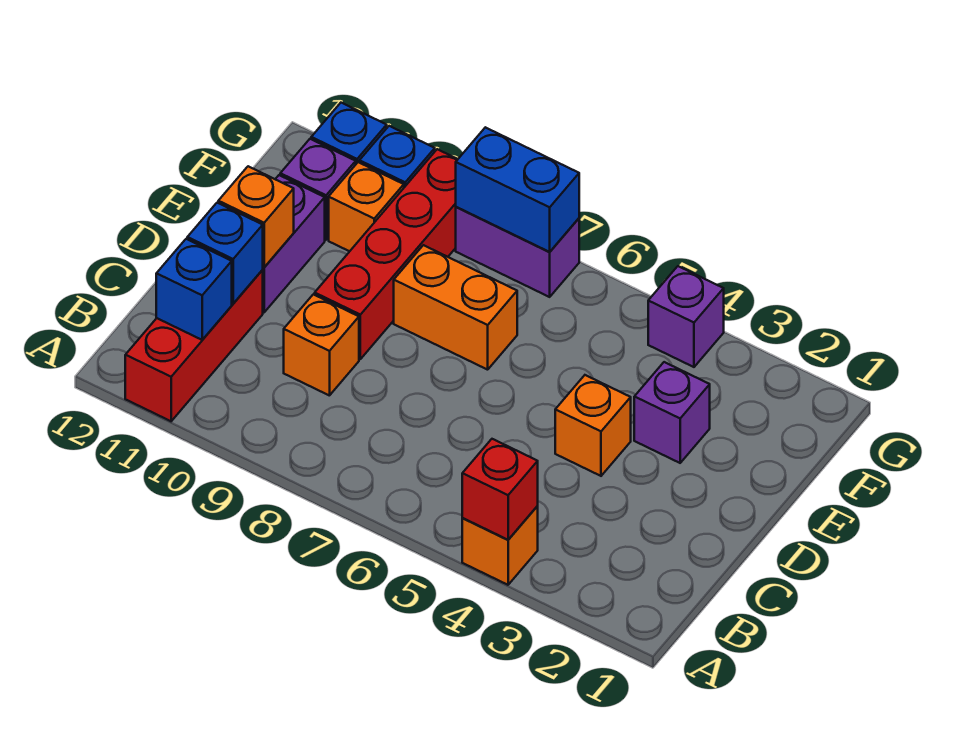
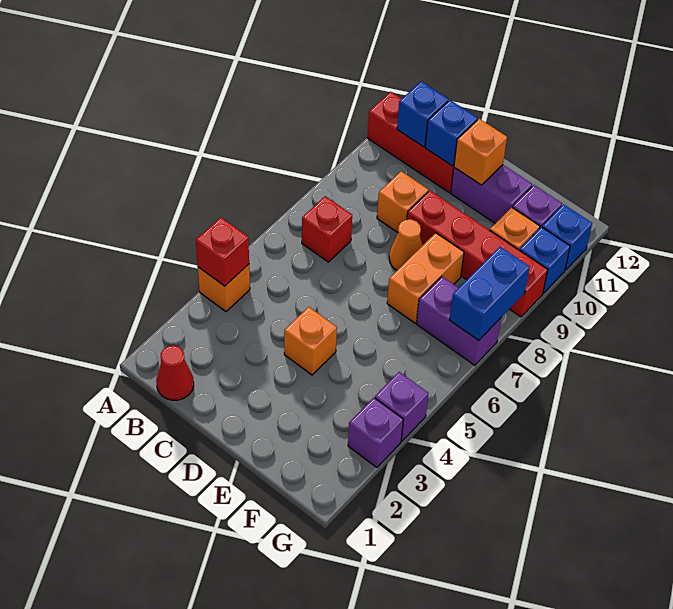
none -> red 1x1 cone [156,346,194,400]
none -> red 1x1 brick [302,196,352,262]
none -> orange 1x1 cone [389,219,423,270]
purple 1x1 brick [634,362,710,463] -> purple 1x1 brick moved to [348,398,403,467]
purple 1x2 brick [456,207,579,297] -> purple 1x2 brick turned to [417,277,501,365]

